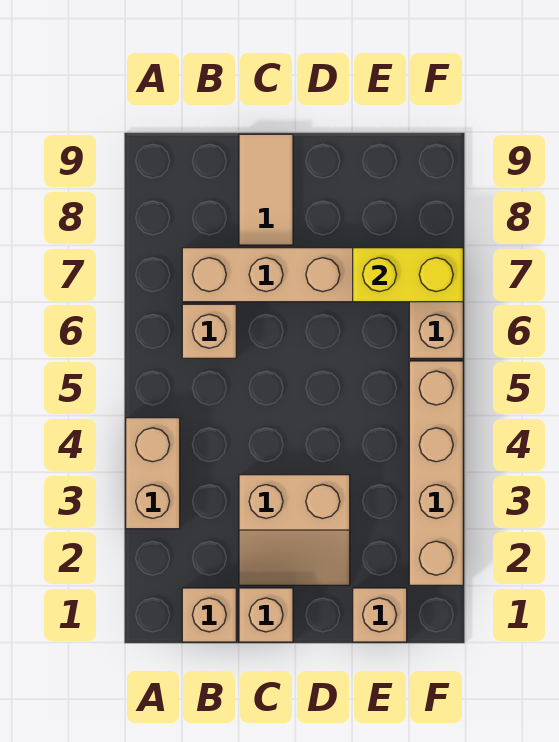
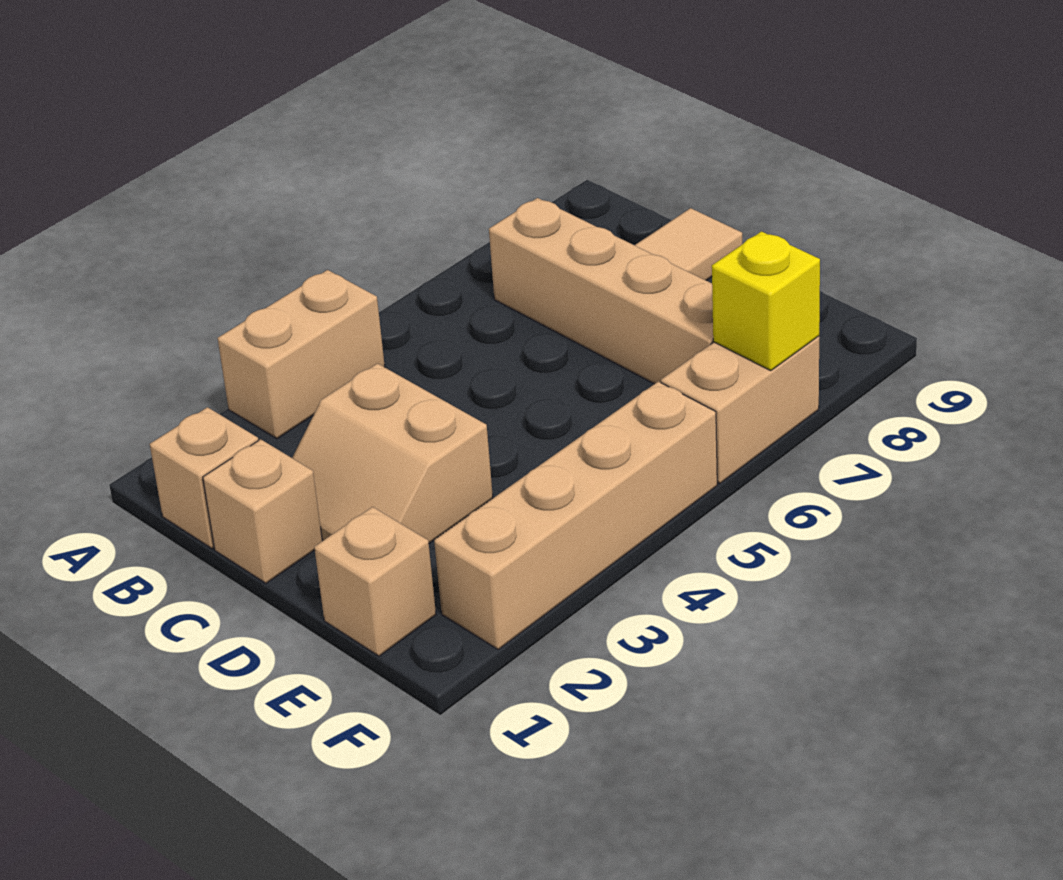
tan 1x1 brick [182,304,236,358] -> none
yellow 1x2 brick [353,248,463,302] -> yellow 1x1 brick [712,231,820,371]

